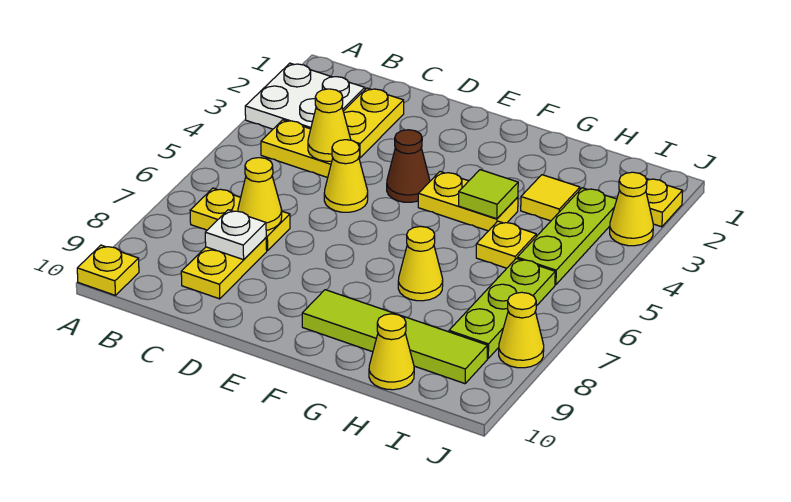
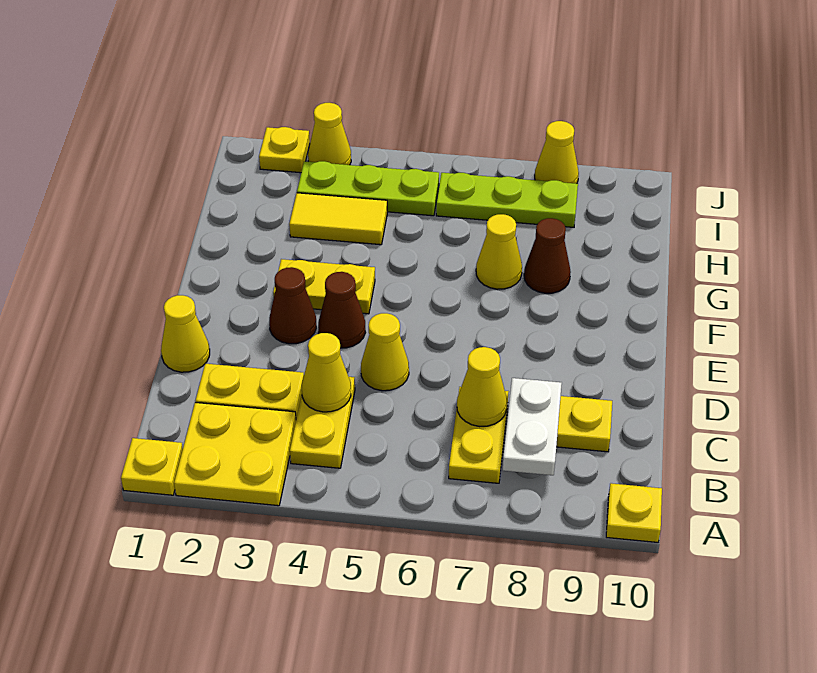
white 2x2 plate [245,63,365,129] -> yellow 2x2 plate [174,402,296,506]
white 1x1 plate [205,210,266,260] -> white 1x2 plate [503,378,562,475]
none -> brown 1x1 cone [269,267,316,344]
yellow 1x2 plate [418,172,518,231] -> yellow 1x2 plate turned to [273,259,375,314]
lime 1x4 tile [302,290,487,384] -> none
lime 1x1 tile [459,170,518,219] -> none
none -> brown 1x1 cone [524,218,571,293]
yellow 1x1 tile [521,175,580,221] -> yellow 1x2 tile [289,193,387,245]
yellow 1x1 plate [476,221,536,268] -> yellow 1x1 plate moved to [121,438,183,495]
yellow 1x1 cone [369,314,414,390] -> yellow 1x1 cone moved to [161,295,210,372]

